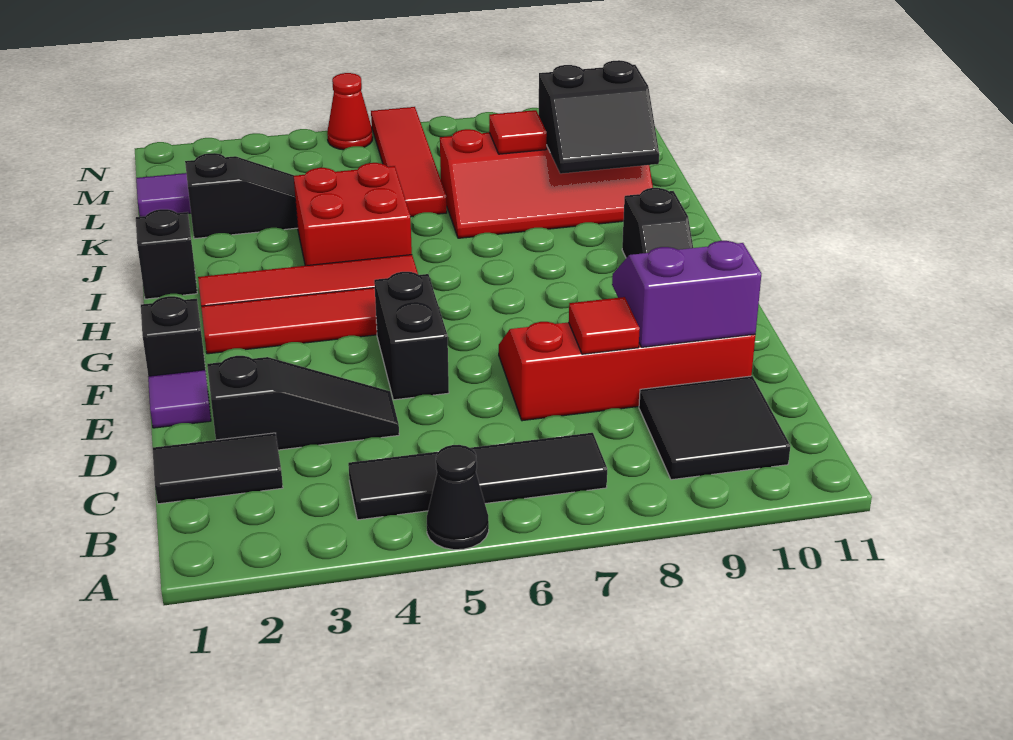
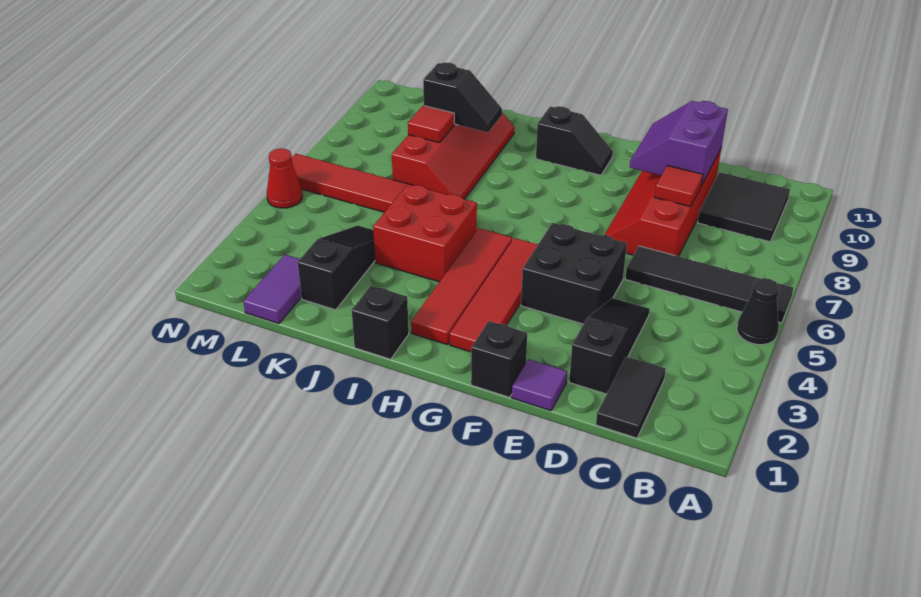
black 1x4 tile [348,433,607,520] -> black 1x4 tile turned to [625,246,793,323]
black 1x2 brick [374,272,449,400] -> black 2x2 brick [521,223,627,324]
black 2x2 slope [539,60,659,174] -> black 1x2 slope [423,62,502,132]

